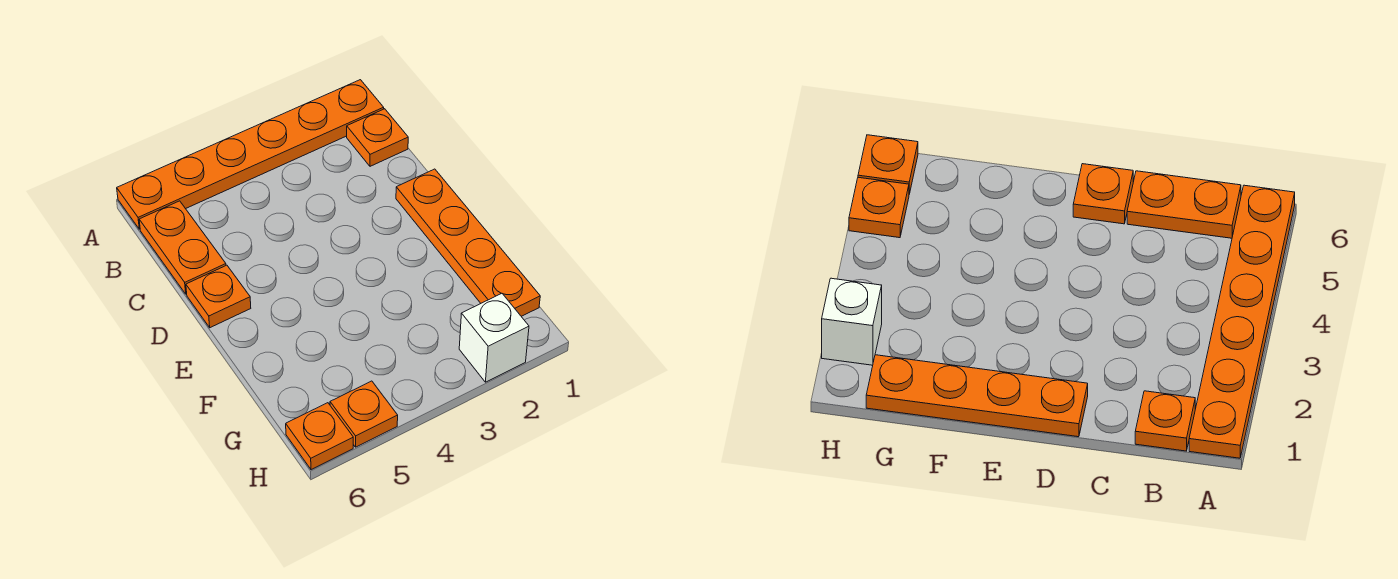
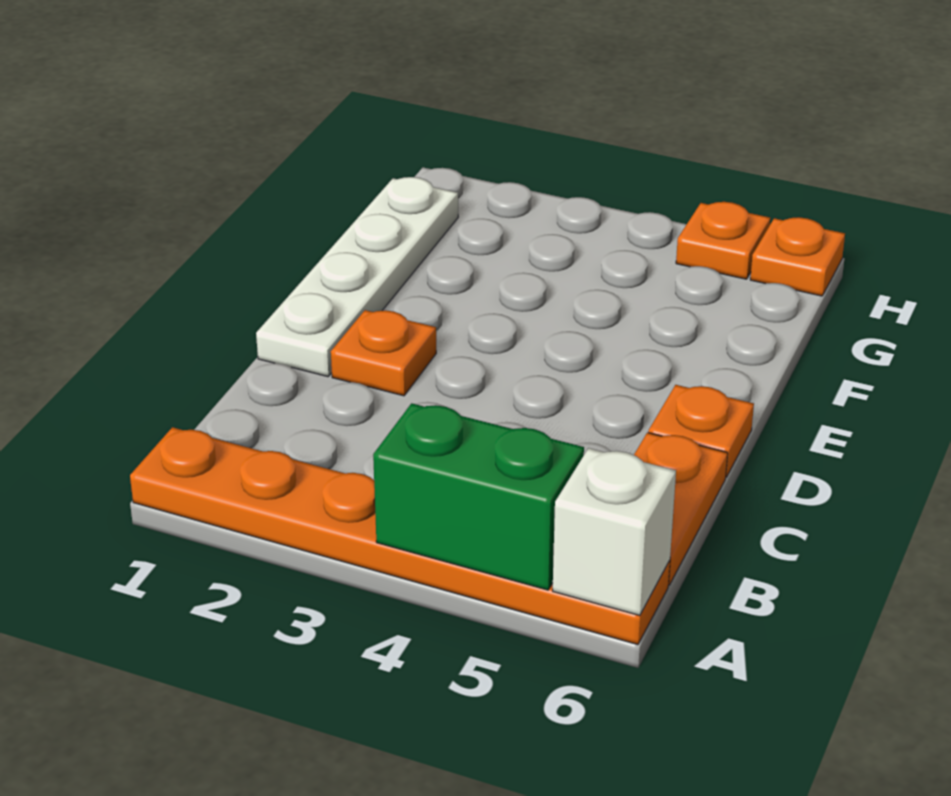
none -> green 1x2 brick [373,403,584,590]
orange 1x1 plate [347,109,408,166] -> orange 1x1 plate moved to [331,310,436,396]
orange 1x4 plate [396,169,540,316] -> white 1x4 plate [256,177,458,377]
white 1x1 brick [459,293,529,382] -> white 1x1 brick moved to [553,448,676,616]

